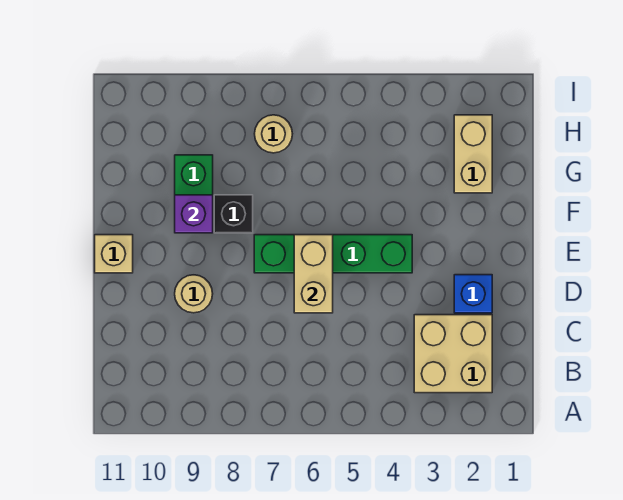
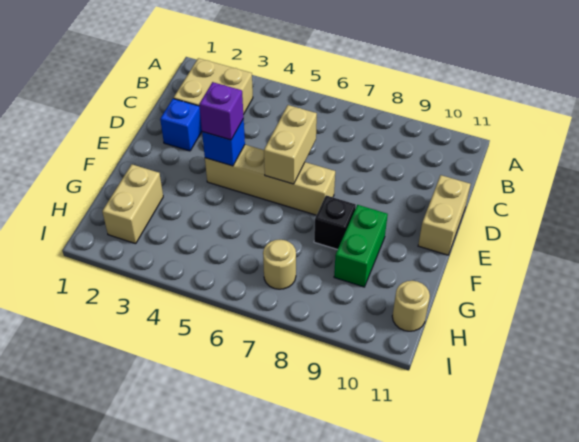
tan 1x1 round brick [175,275,213,313] -> tan 1x1 round brick moved to [392,281,430,331]
green 1x4 brick [254,235,412,273] -> tan 1x4 brick [205,145,335,215]
none -> blue 1x1 brick [202,119,245,166]
tan 1x1 brick [95,235,133,273] -> tan 1x2 brick [418,175,470,255]
purple 1x1 brick [175,195,213,233] -> purple 1x1 brick moved to [199,82,244,140]

